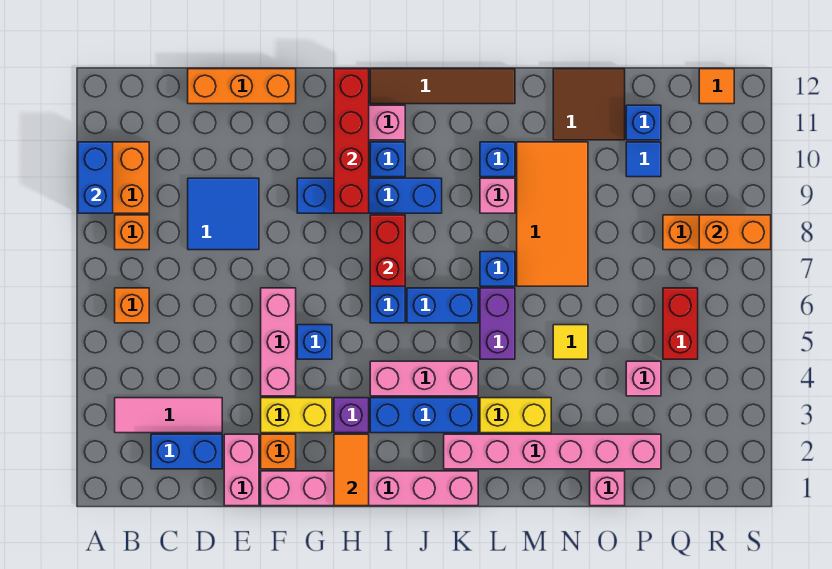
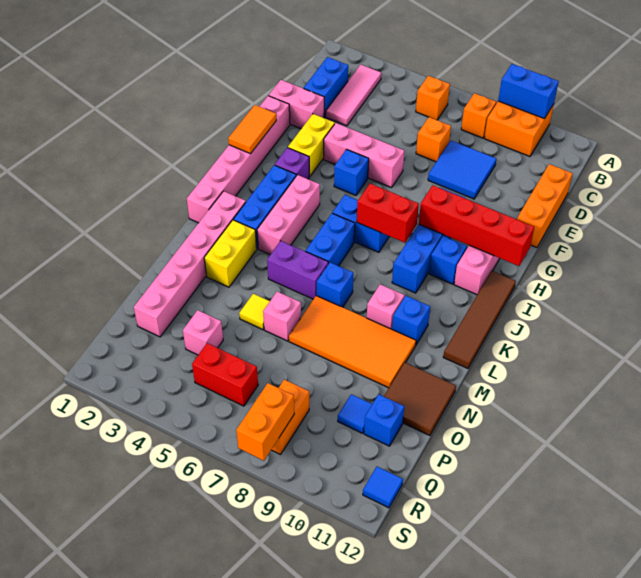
orange 1x1 brick [261,434,296,469] -> orange 1x1 brick moved to [416,117,451,162]
orange 1x2 tile [334,434,369,506] -> orange 1x2 tile turned to [228,105,276,154]
pink 1x1 brick [590,471,625,506] -> pink 1x1 brick moved to [263,292,301,341]
orange 1x1 tile [699,69,734,104] -> blue 1x1 tile [363,467,403,508]

